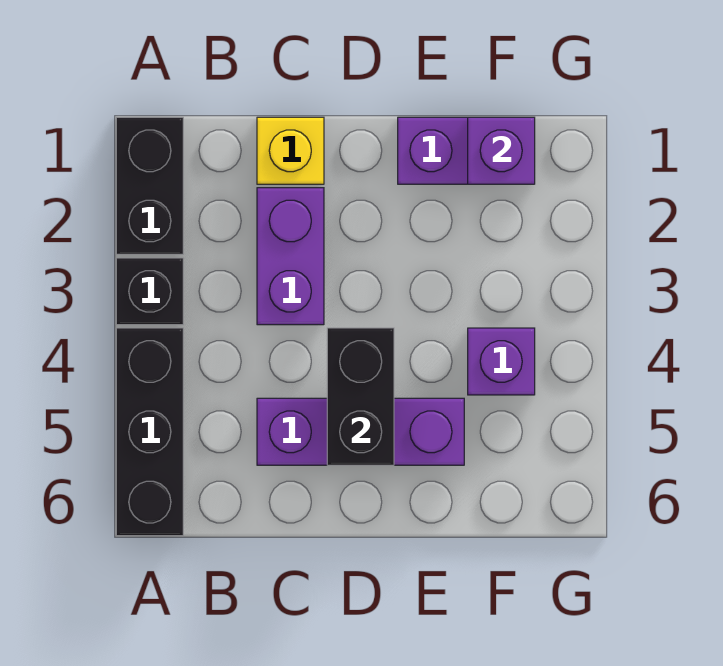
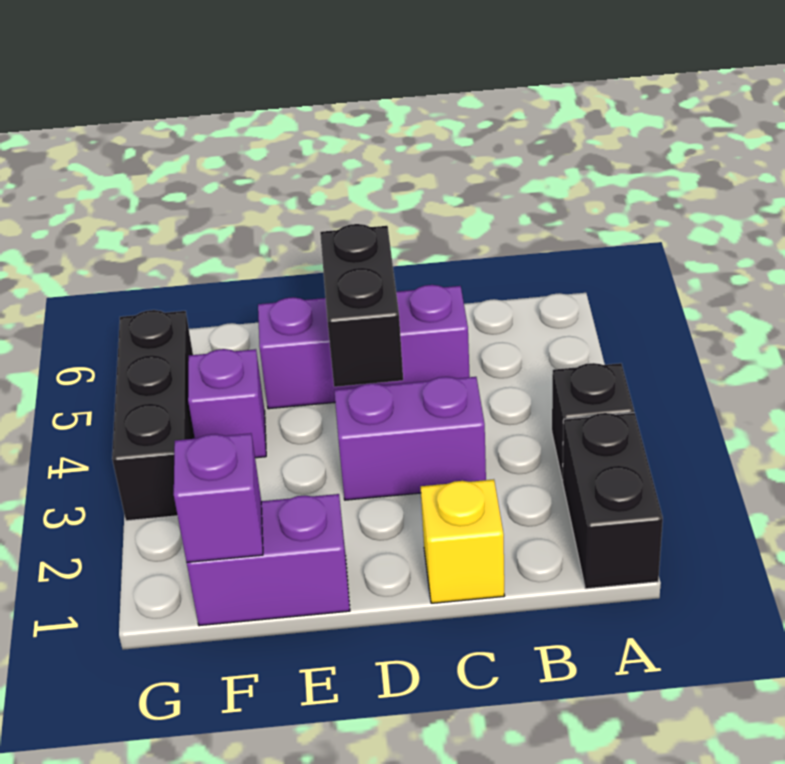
black 1x3 brick [116,328,183,536] -> black 1x3 brick moved to [112,310,195,521]
purple 1x2 brick [257,188,324,325] -> purple 1x2 brick turned to [334,377,486,500]

